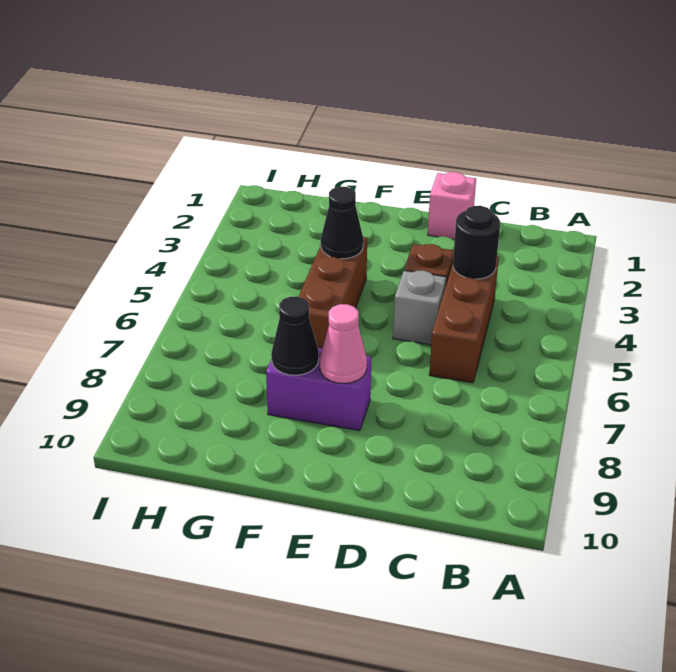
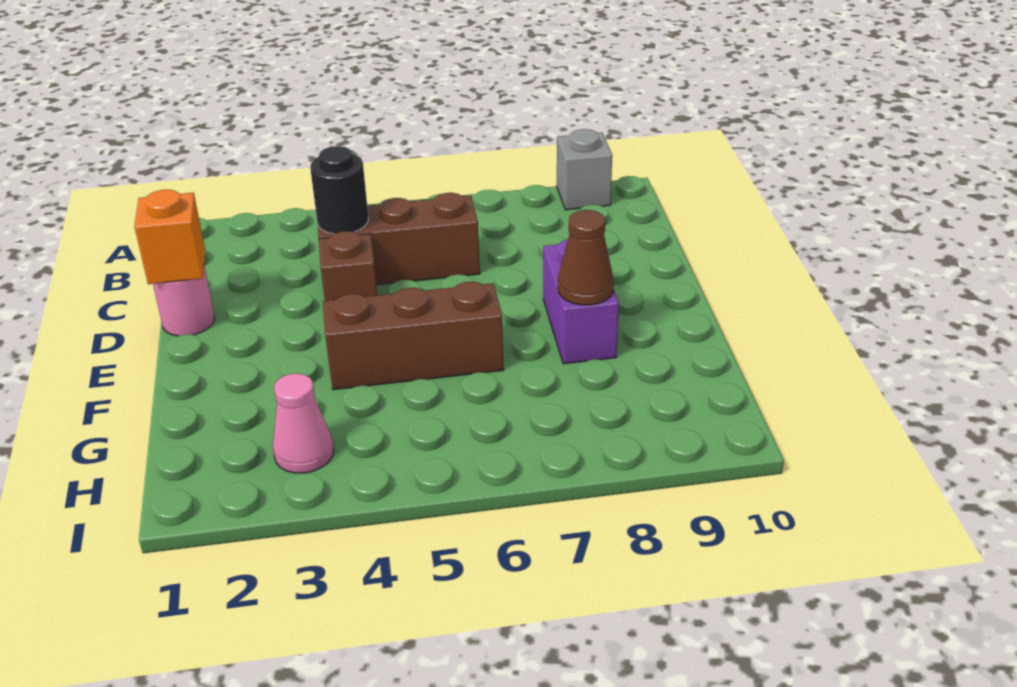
pink 1x1 brick [428,172,476,239] -> pink 1x1 round brick [153,266,215,336]
none -> orange 1x1 brick [134,190,205,284]
grey 1x1 brick [393,270,446,345] -> grey 1x1 brick moved to [557,129,612,210]
pink 1x1 cone [320,304,367,384] -> pink 1x1 cone moved to [273,374,334,473]
black 1x1 cone [321,187,363,259] -> none
black 1x1 cone [271,297,319,375] -> brown 1x1 cone [558,210,614,305]

